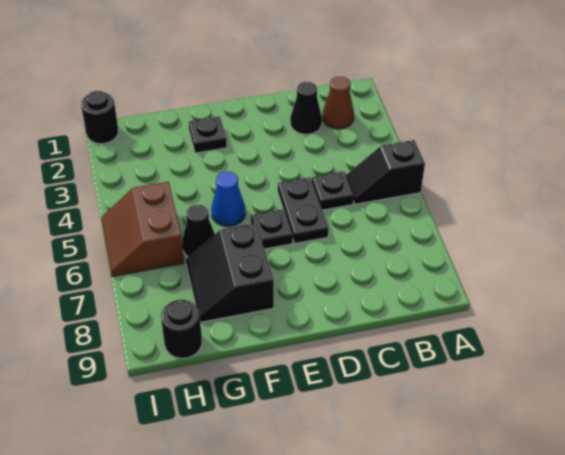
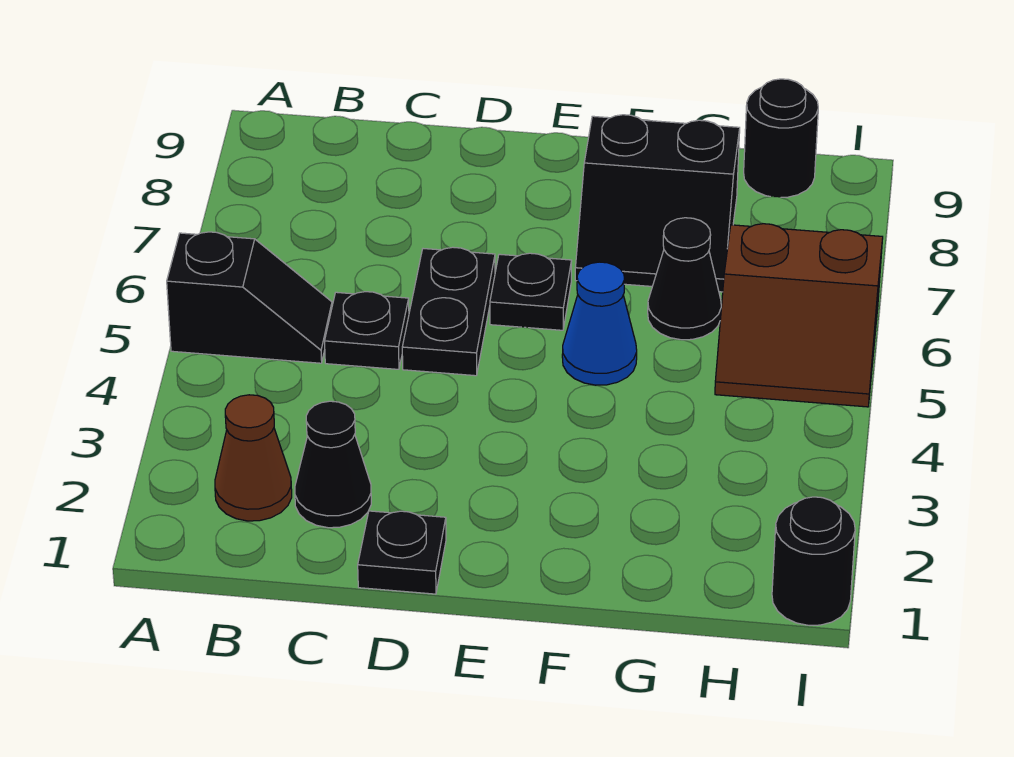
black 1x1 plate [189,116,227,153] -> black 1x1 plate moved to [358,511,446,594]
black 2x2 slope [186,223,274,322] -> black 2x2 slope turned to [575,115,740,292]
brown 2x2 slope [101,182,184,277] -> brown 2x2 slope turned to [715,224,883,407]

